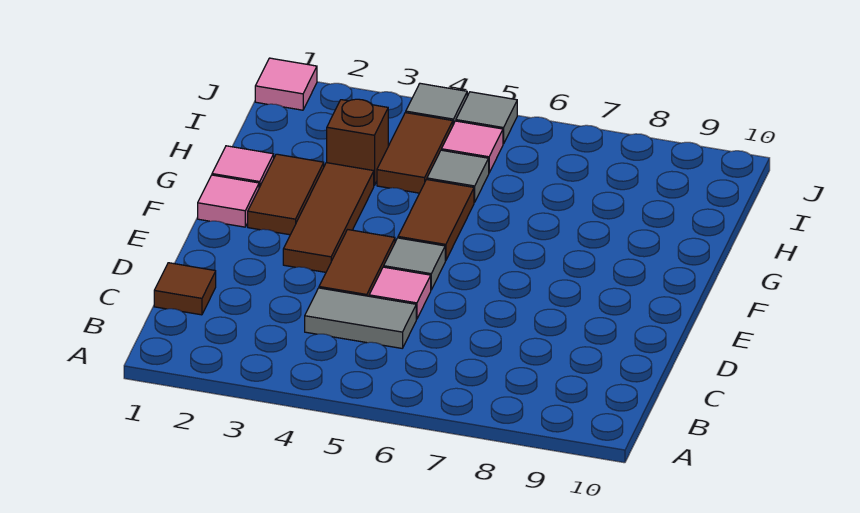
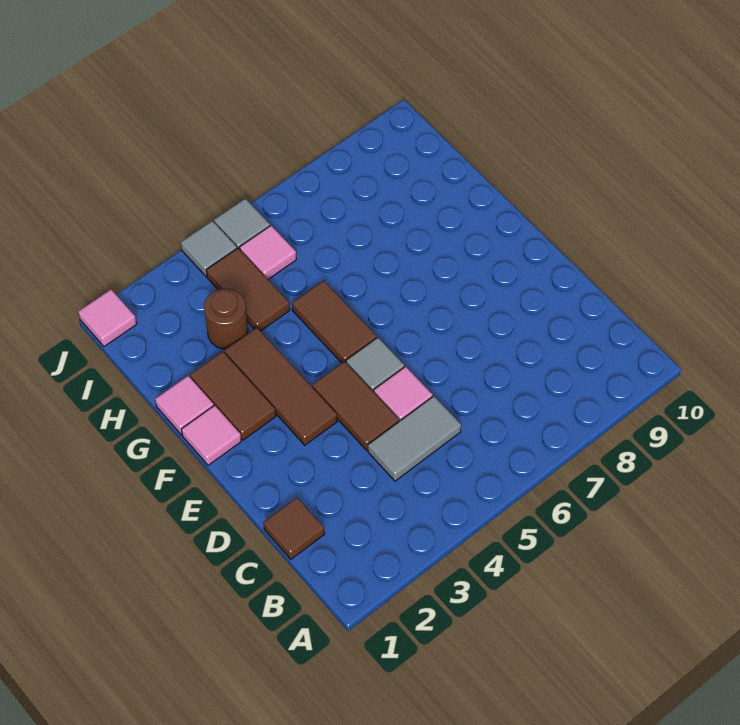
brown 1x1 brick [327,99,388,185] -> brown 1x1 round brick [204,288,248,349]
grey 1x1 tile [427,150,489,202] -> none

